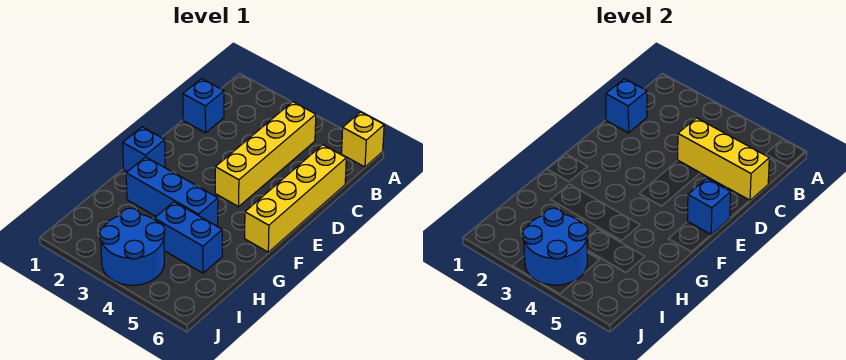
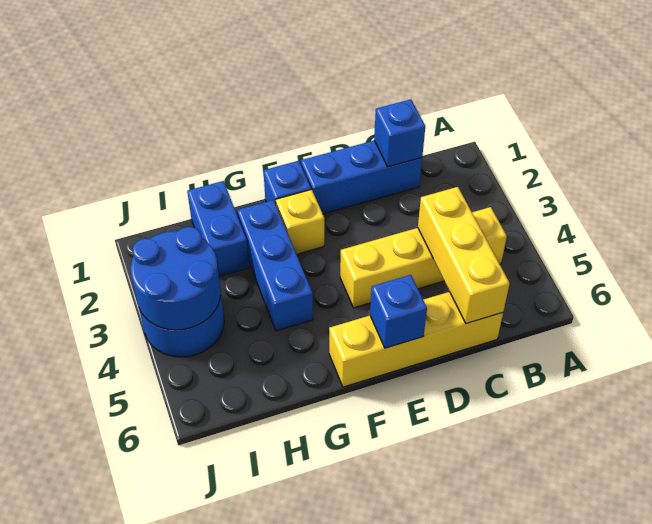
yellow 1x1 brick [342,112,384,167] -> yellow 1x1 brick moved to [276,190,324,254]
blue 1x1 brick [183,79,224,133] -> blue 1x3 brick [301,141,422,214]
blue 1x2 brick [154,202,222,273] -> blue 1x2 brick moved to [187,181,249,276]

